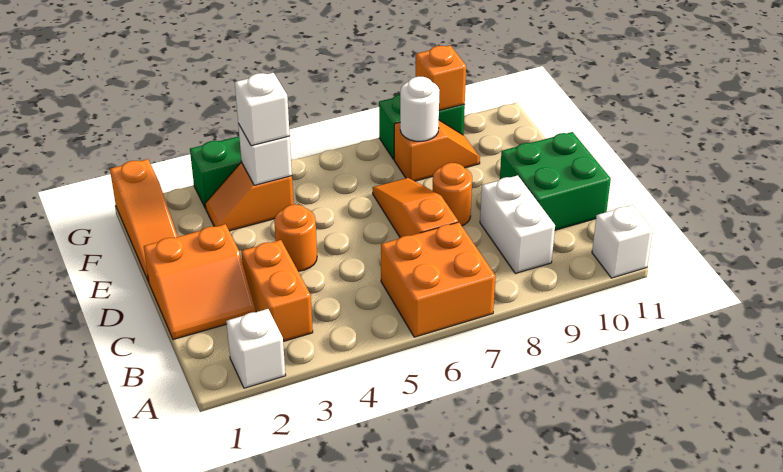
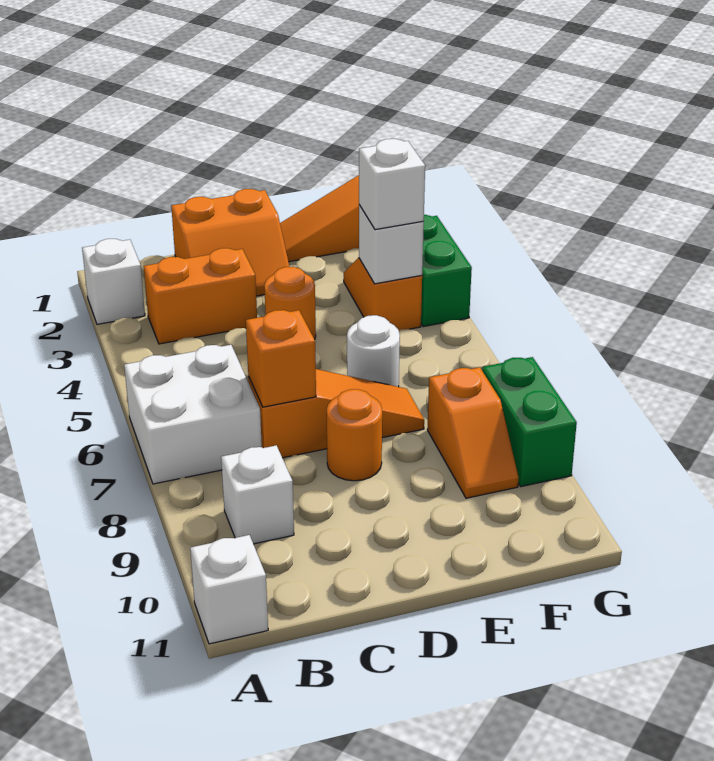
orange 2x2 brick [381,222,496,337] -> white 2x2 brick [124,345,262,484]
white 1x2 brick [480,175,555,273] -> white 1x1 brick [221,445,294,544]
orange 2x2 slope [144,224,256,340] -> orange 2x2 slope turned to [171,189,290,296]
green 2x2 brick [500,132,611,230] -> none
white 1x1 round brick [400,77,439,141] -> white 1x1 round brick moved to [347,315,400,387]
orange 1x1 brick [416,45,466,111] -> orange 1x1 brick moved to [246,310,316,407]

